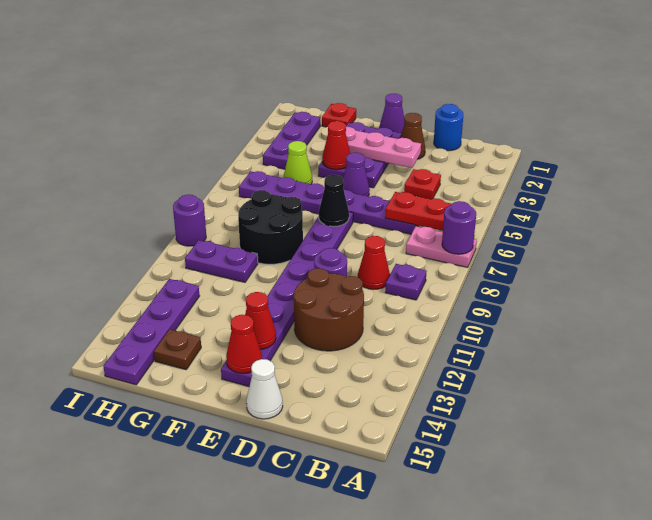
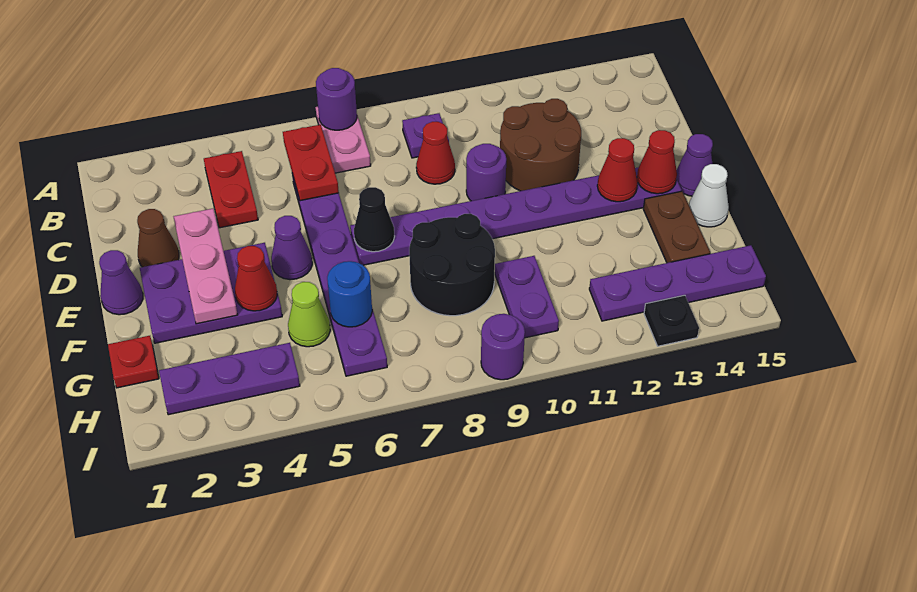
blue 1x1 round brick [434,104,463,151] -> blue 1x1 round brick moved to [327,261,372,327]
red 1x1 plate [404,169,441,199] -> red 1x2 plate [204,151,258,228]
white 1x1 cone [246,359,283,419] -> white 1x1 cone moved to [689,164,729,227]
none -> purple 1x1 cone [676,134,713,196]
brown 1x1 plate [154,329,201,370] -> brown 1x2 plate [643,191,710,263]
none -> black 1x1 plate [644,295,699,346]

